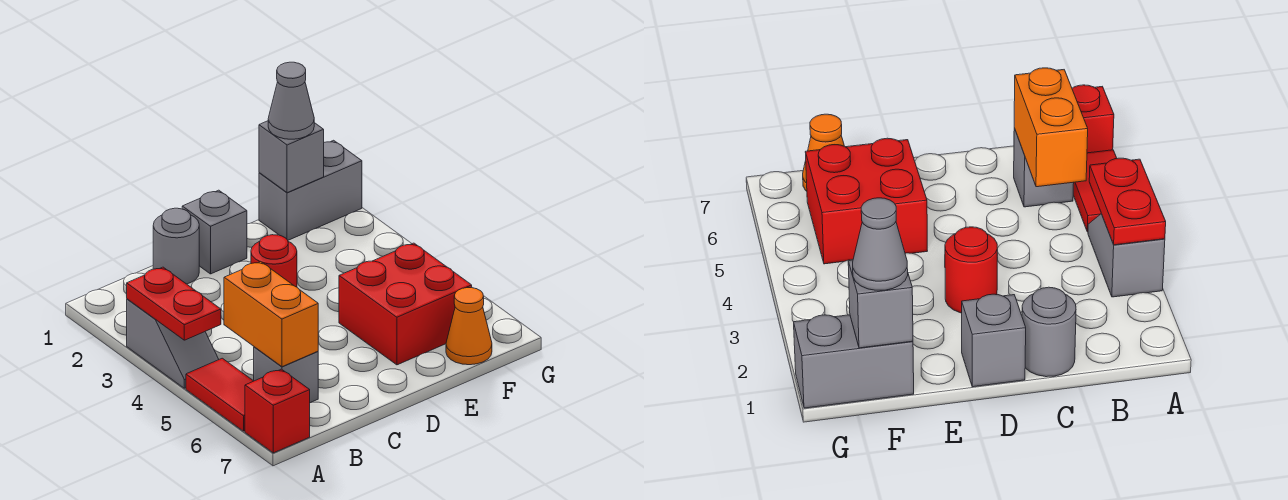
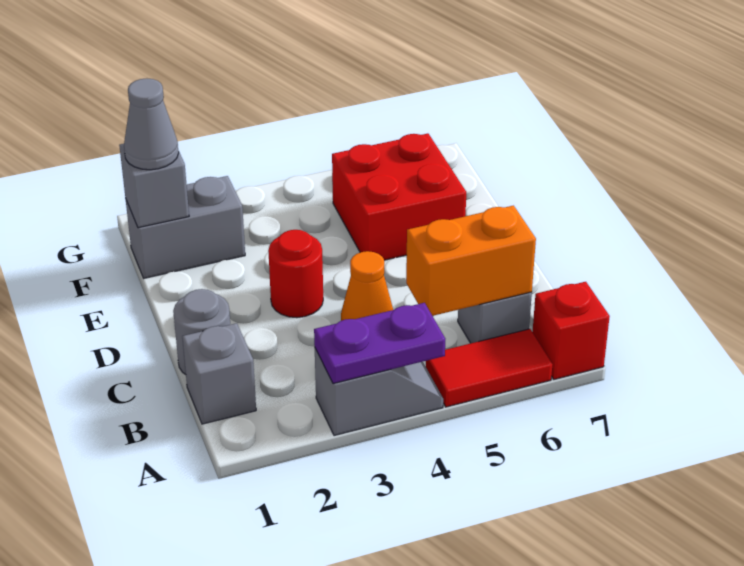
red 1x2 plate [127,267,221,340] -> purple 1x2 plate [314,303,445,384]
grey 1x1 brick [182,190,247,274] -> grey 1x1 brick moved to [182,323,256,424]
grey 1x2 brick [259,140,362,240] -> grey 1x2 brick turned to [125,176,245,278]
orange 1x1 cone [446,288,492,365] -> orange 1x1 cone moved to [341,251,393,321]

